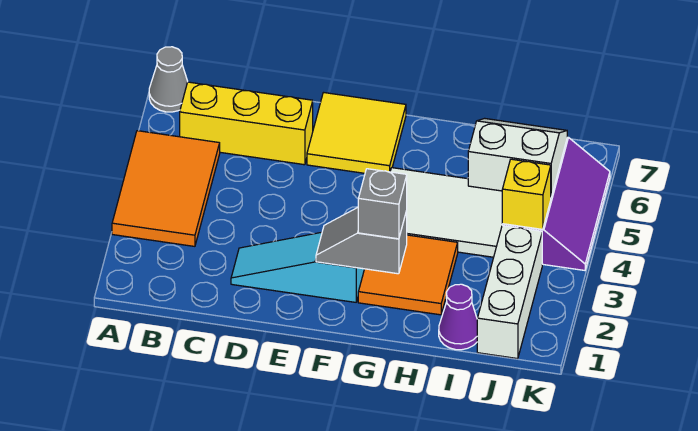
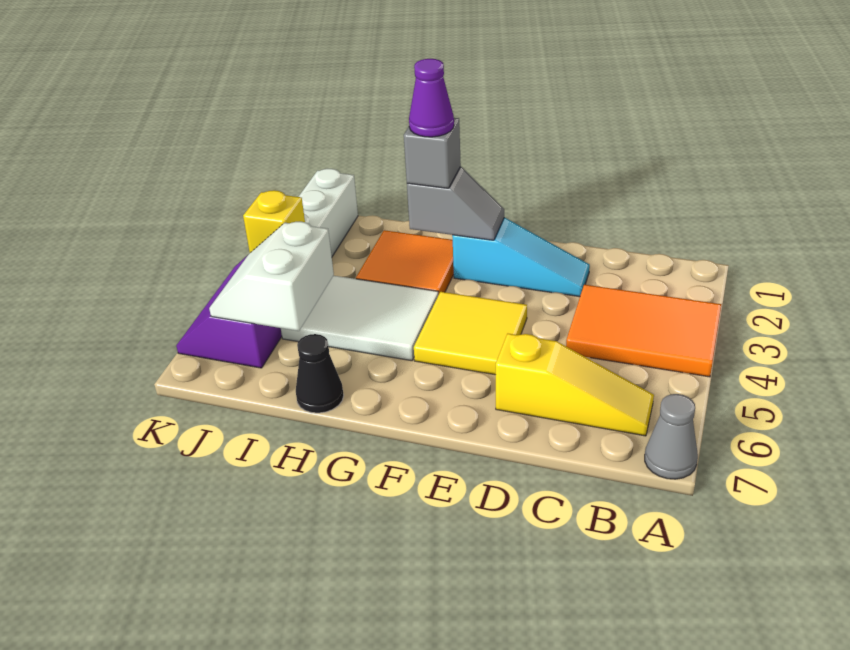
orange 2x3 tile [112,131,220,246] -> orange 2x3 tile turned to [566,285,722,377]
yellow 1x3 brick [180,82,313,165] -> yellow 1x3 slope [496,334,654,436]
yellow 2x2 tile [307,93,406,173] -> yellow 2x2 tile moved to [414,292,527,375]
none -> black 1x1 cone [296,334,344,413]
purple 1x1 cone [439,284,477,350] -> purple 1x1 cone moved to [409,59,454,137]
white 2x2 slope [468,118,567,197] -> white 2x2 slope turned to [209,222,334,331]

